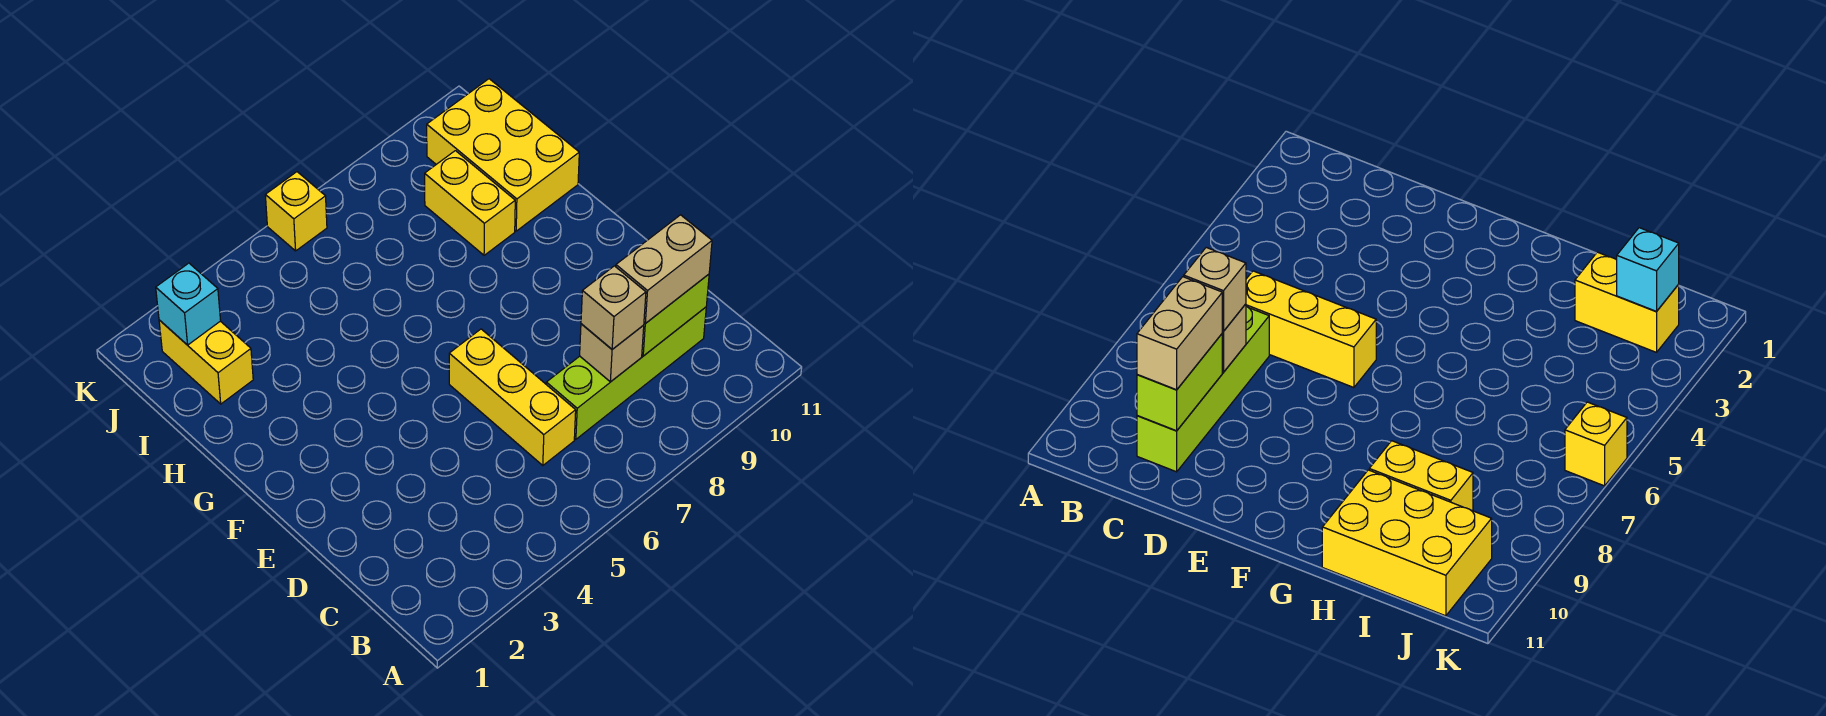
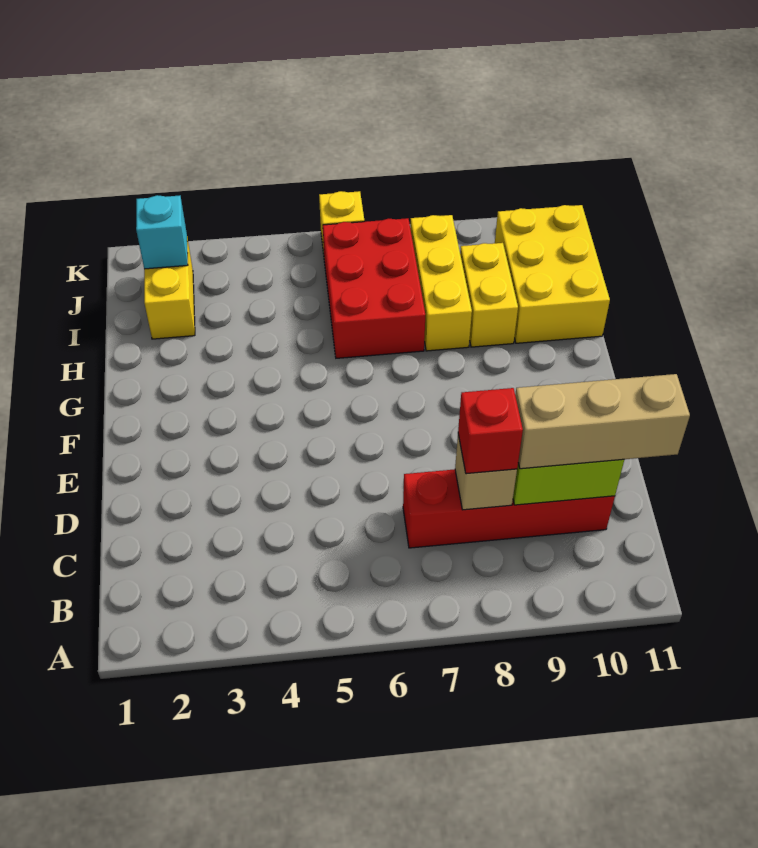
yellow 1x3 brick [449,329,576,466] -> yellow 1x3 brick moved to [410,215,472,351]
lime 1x4 brick [546,307,706,439] -> red 1x4 brick [403,469,615,548]
tan 1x1 brick [581,266,646,349] -> red 1x1 brick [458,388,523,474]
tan 1x2 brick [616,215,712,324] -> tan 1x3 brick [515,374,690,469]
none -> red 2x3 brick [323,218,425,358]

